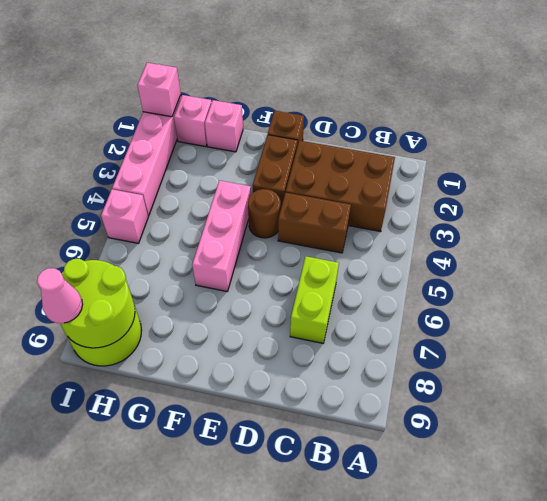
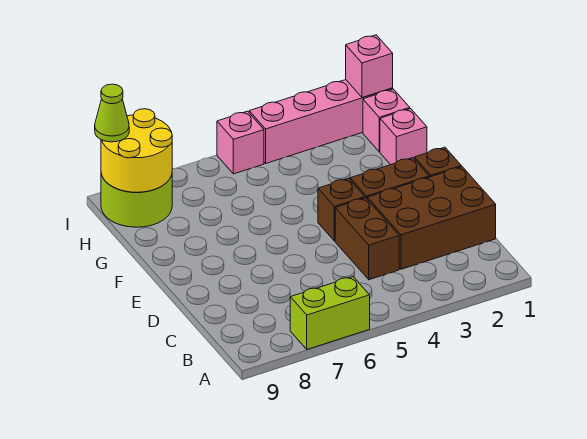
brown 2x3 brick [286,140,395,232] -> brown 2x3 brick turned to [367,167,496,269]
lime 1x2 brick [290,256,339,343] -> lime 1x2 brick moved to [290,277,370,349]
brown 1x1 round brick [248,189,281,238] -> brown 1x1 brick [318,178,365,241]
pink 1x3 brick [192,181,251,291] -> none
lime 2x2 round brick [60,259,135,348] -> yellow 2x2 round brick [101,109,172,192]
pink 1x1 cone [37,268,83,323] -> lime 1x1 cone [95,84,129,142]

